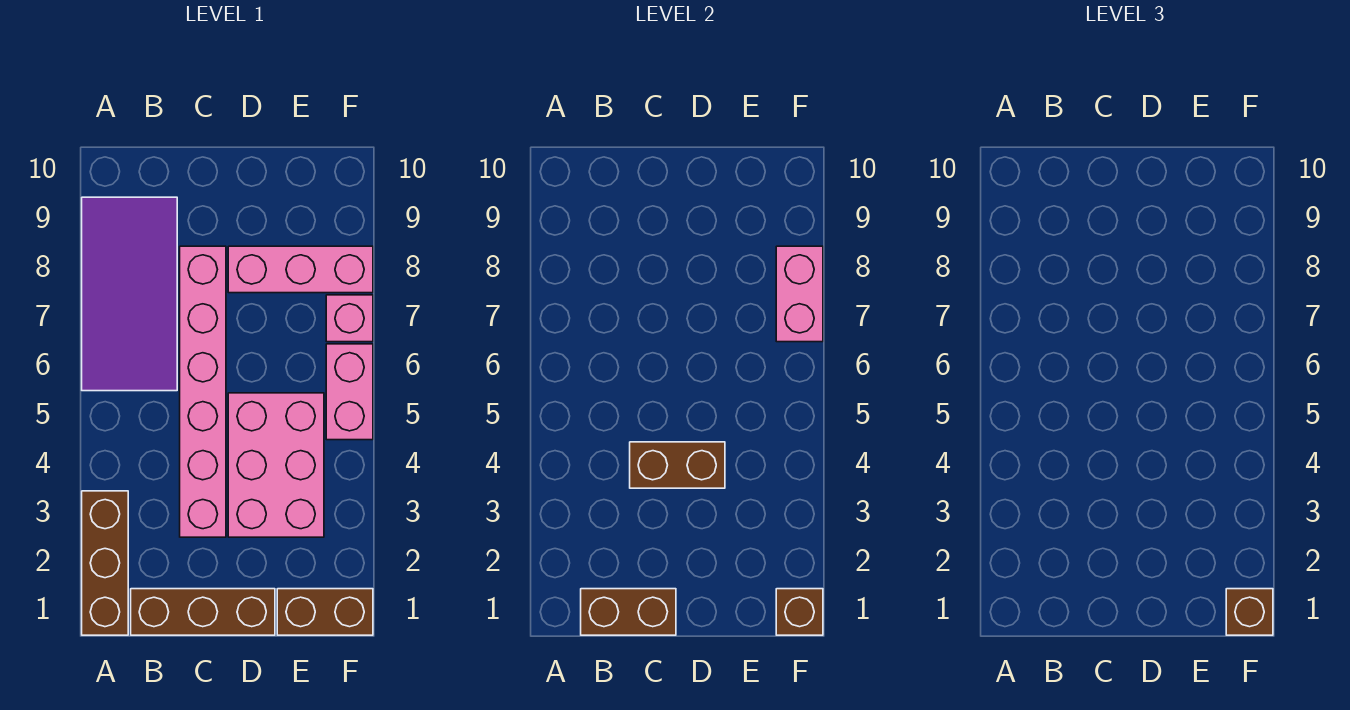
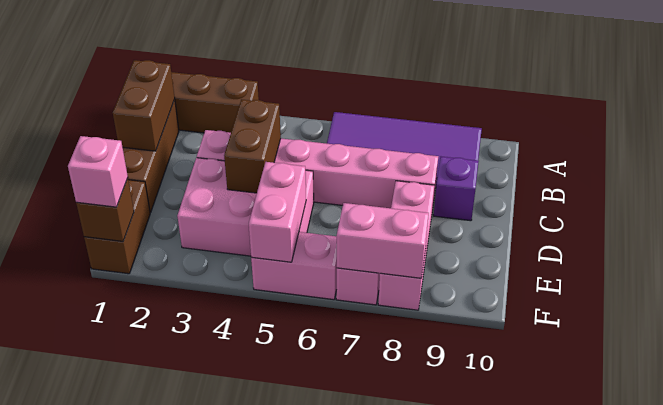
none -> purple 1x1 brick [434,157,479,221]
none -> pink 1x2 brick [249,162,306,262]
brown 1x1 brick [1226,589,1273,635] -> pink 1x1 brick [68,136,128,207]

